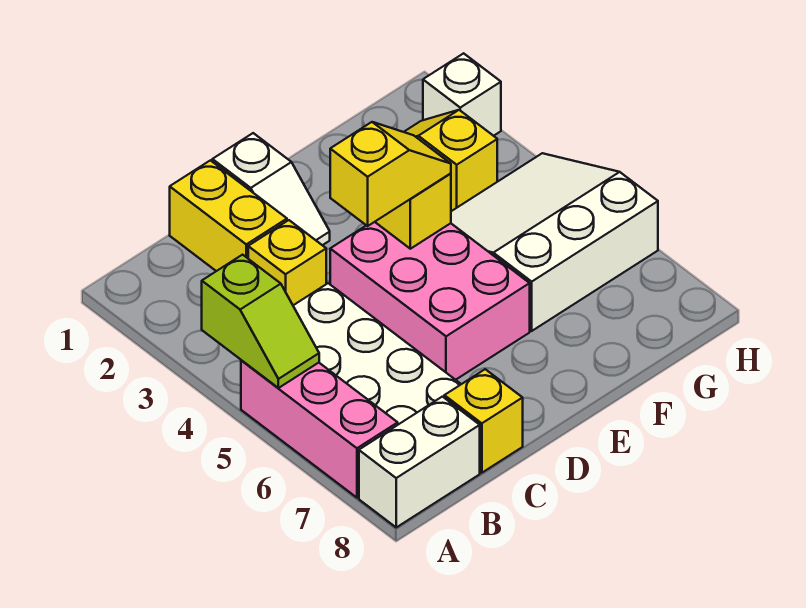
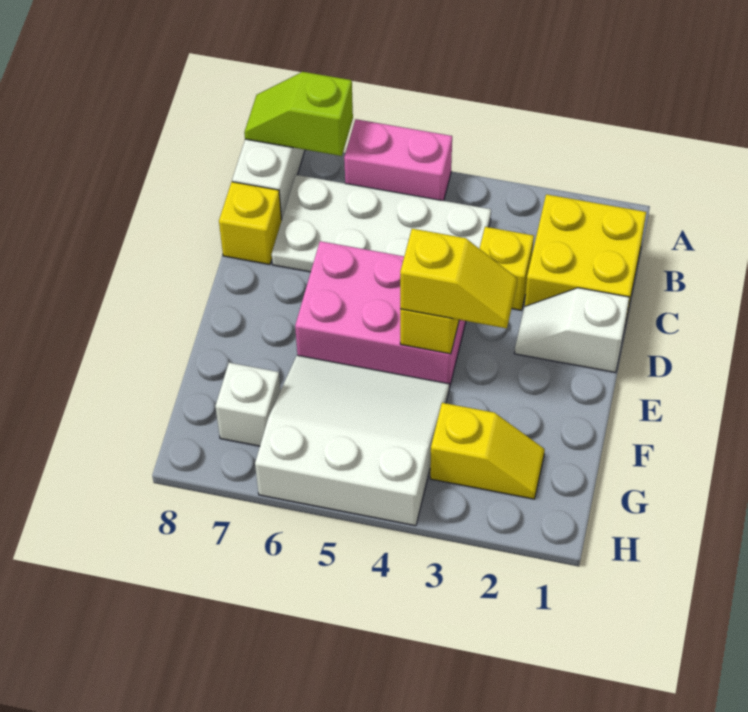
lime 1x2 slope [202,255,319,388] -> lime 1x2 slope moved to [244,72,353,156]
pink 1x3 brick [241,360,398,498] -> pink 1x2 brick [344,119,452,201]
yellow 1x2 brick [170,160,287,271] -> yellow 2x2 brick [525,194,646,324]
yellow 1x2 slope [330,122,451,226] -> yellow 1x2 slope turned to [400,229,517,328]
white 3x3 slope [451,153,658,331] -> white 3x3 slope turned to [255,355,450,526]
white 1x1 brick [423,53,501,136] -> white 1x1 brick moved to [215,363,281,446]

